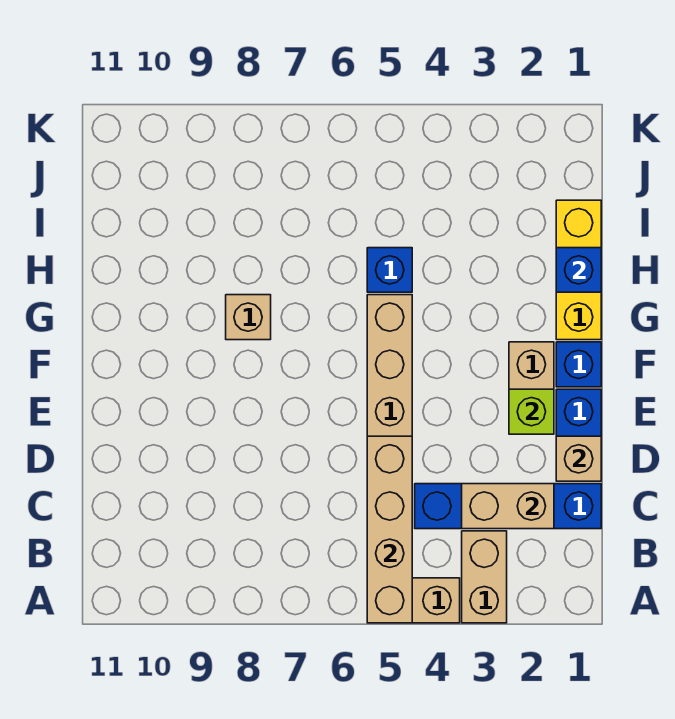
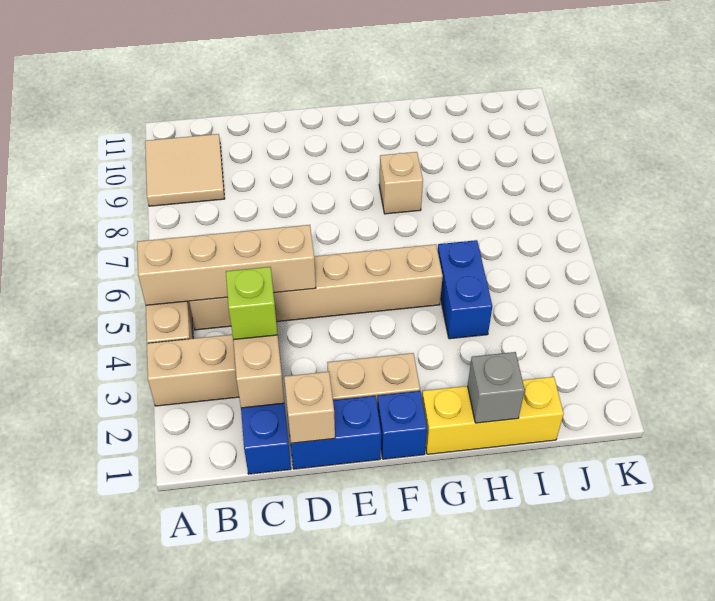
none -> tan 2x2 tile [145,134,225,206]
lime 1x1 brick [509,389,554,434] -> lime 1x1 brick moved to [226,267,278,340]
blue 1x1 brick [556,248,601,292] -> grey 1x1 brick [468,352,525,423]
blue 1x1 brick [367,248,412,292] -> blue 1x2 brick [438,240,492,339]

